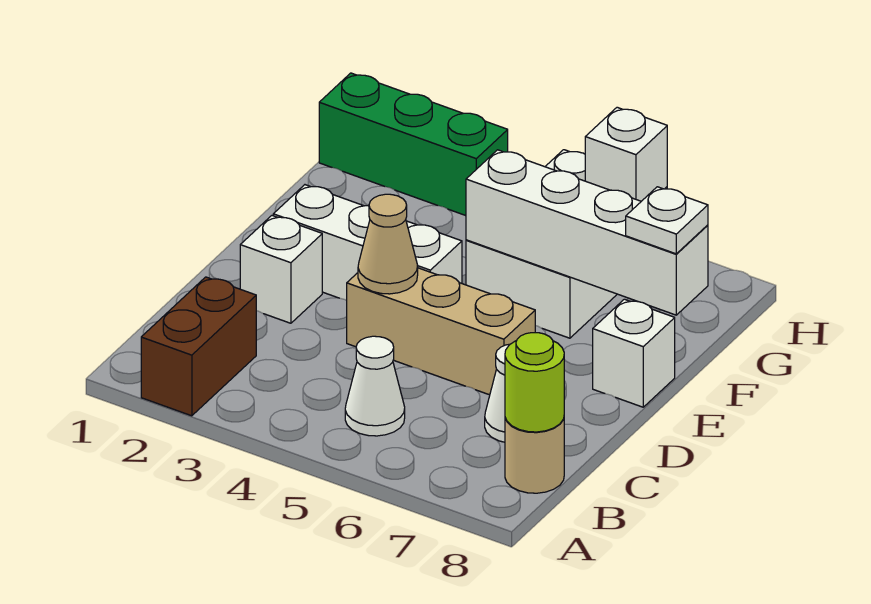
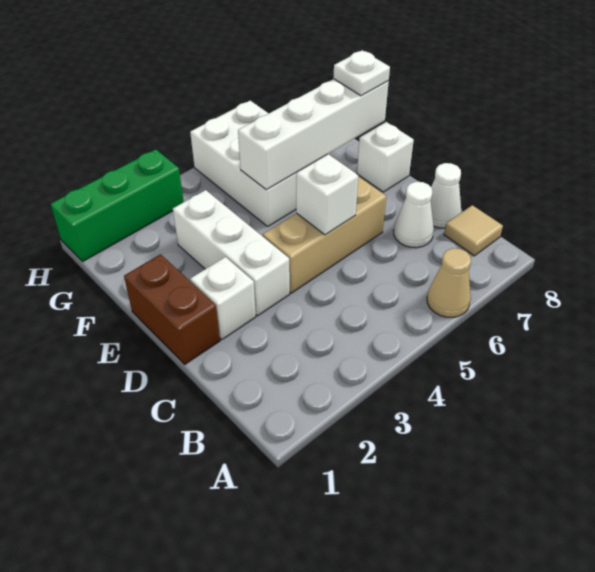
brown 1x2 brick [141,277,256,416] -> brown 1x2 brick moved to [124,254,220,364]
white 1x1 cone [345,336,405,436] -> white 1x1 cone moved to [431,163,461,228]
tan 1x1 round brick [505,418,564,493] -> tan 1x1 tile [444,205,503,256]
lime 1x1 round brick [505,333,564,432] -> none
tan 1x1 cone [358,194,418,294] -> tan 1x1 cone moved to [427,248,471,317]
white 1x3 brick [273,185,462,300] -> white 1x3 brick turned to [173,190,290,316]
white 1x1 brick [585,107,667,201] -> white 1x1 brick moved to [296,154,358,235]

